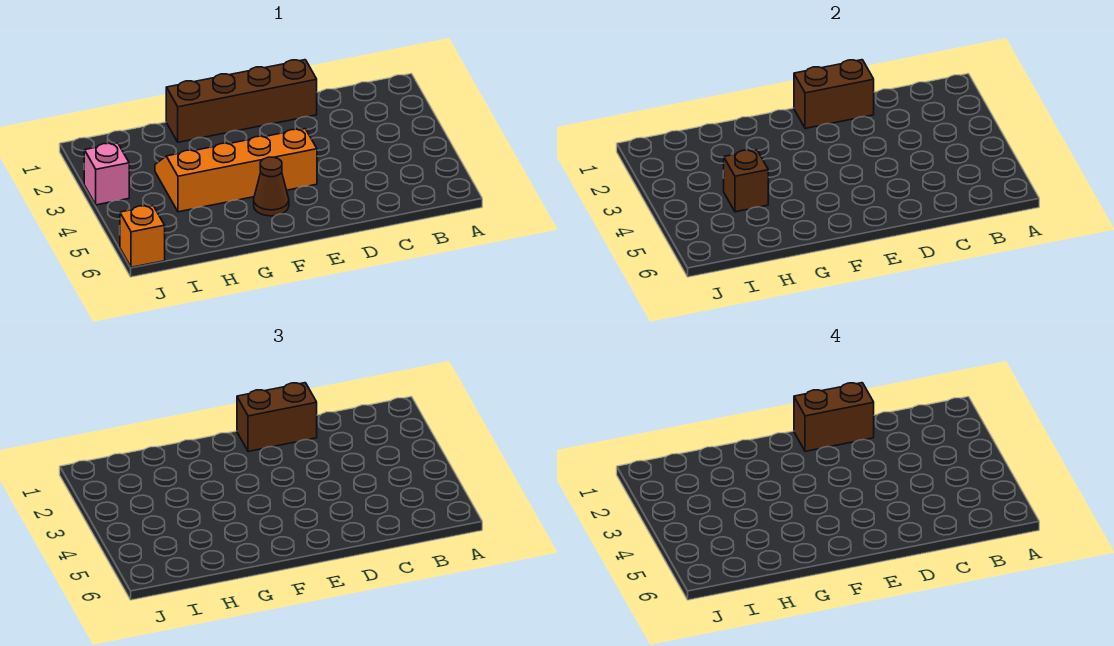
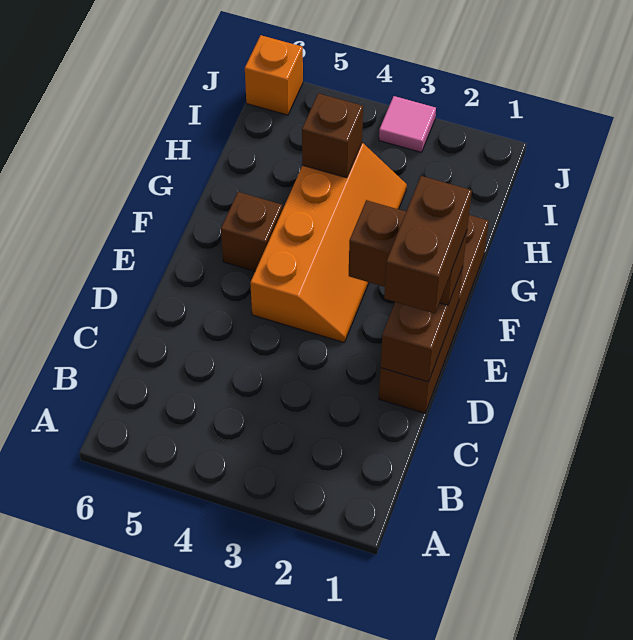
brown 1x2 brick [237,383,317,451] -> brown 1x2 brick turned to [349,200,467,305]
brown 1x1 cone [254,157,289,216] -> brown 1x1 brick [221,192,283,271]
pink 1x1 brick [84,143,129,205] -> pink 1x1 tile [379,96,436,152]

